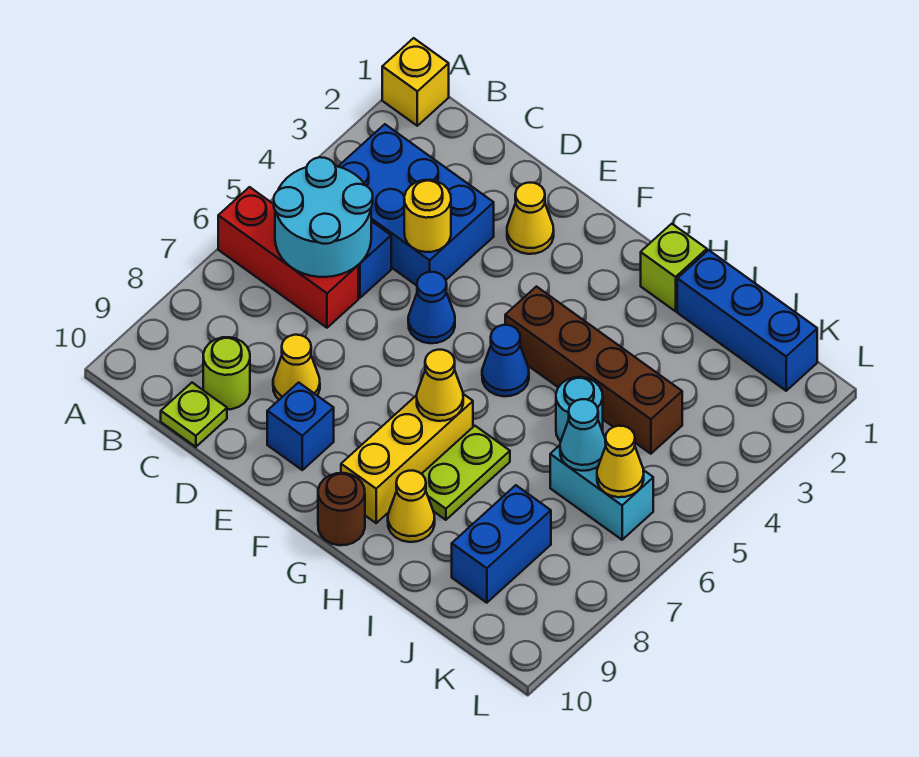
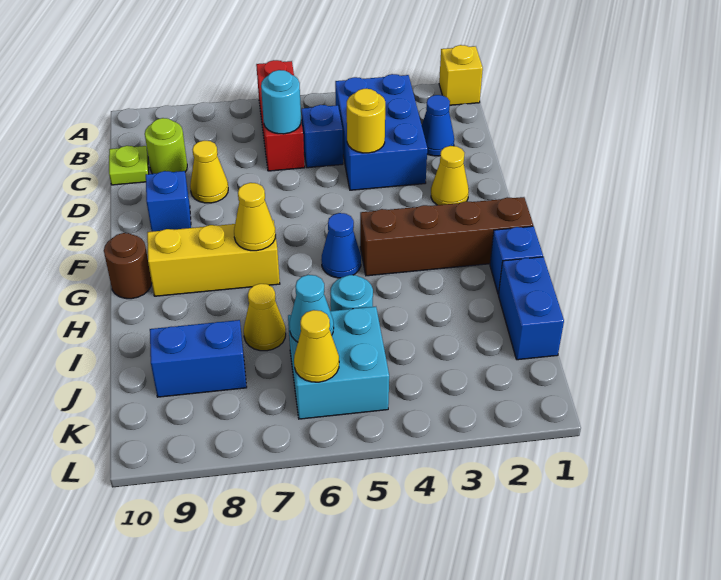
cyan 2x2 round brick [274,157,373,277] -> cyan 1x1 round brick [261,70,301,134]
blue 1x1 cone [408,272,455,343] -> blue 1x1 cone moved to [422,95,454,156]
brown 1x4 brick [505,287,682,454] -> brown 1x4 brick turned to [360,197,533,276]
lime 1x1 brick [641,224,707,311] -> blue 1x1 brick [490,226,543,294]
lime 1x2 plate [422,426,510,520] -> none
yellow 1x1 cone [388,471,435,542] -> yellow 1x1 cone moved to [244,284,286,351]
blue 1x3 brick [677,250,817,391] -> blue 1x2 brick [499,257,564,360]
cyan 1x2 brick [550,445,653,540] -> cyan 2x2 brick [288,307,389,419]

